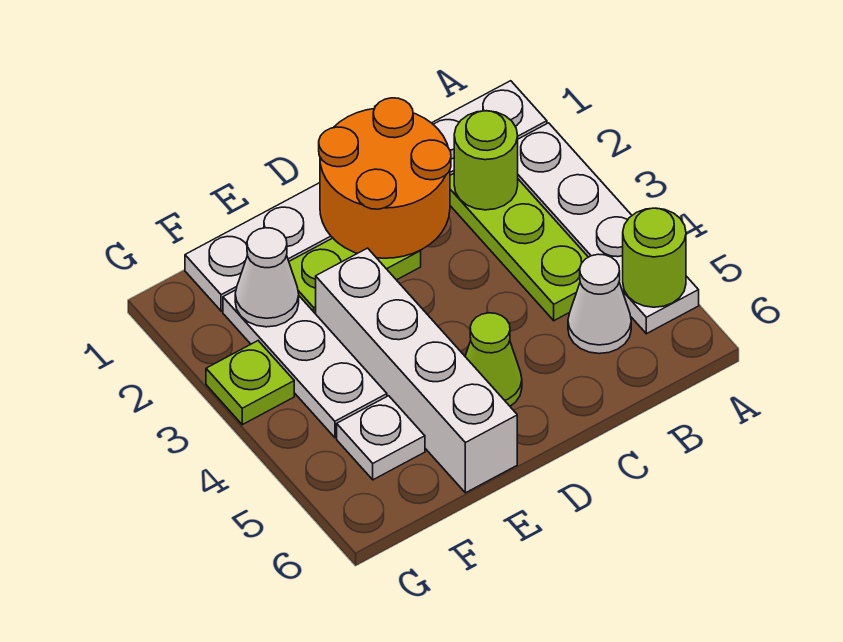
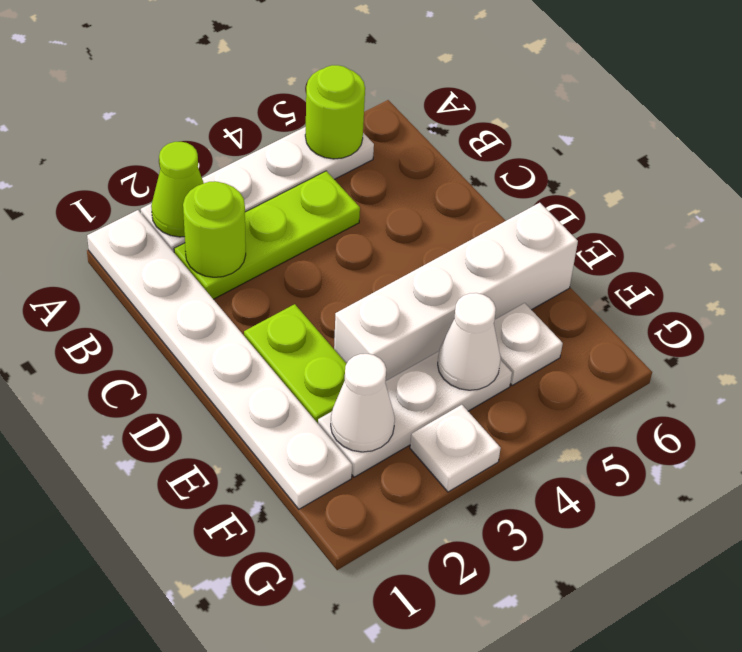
white 1x1 cone [568,254,631,354] -> white 1x1 cone moved to [438,293,501,390]
orange 2x2 round brick [319,98,451,258] -> none
lime 1x1 cone [465,313,522,406] -> lime 1x1 cone moved to [151,142,204,237]
lime 1x1 plate [206,341,294,425] -> white 1x1 plate [410,405,501,492]

